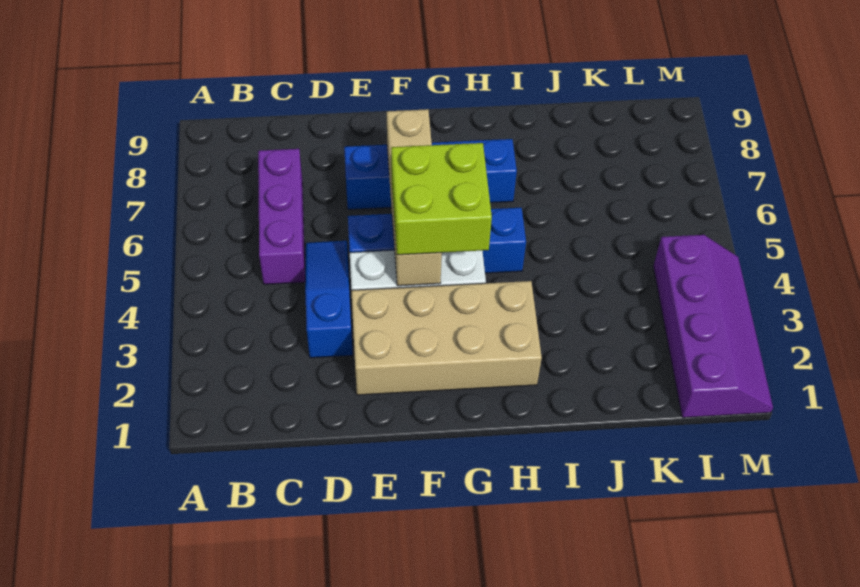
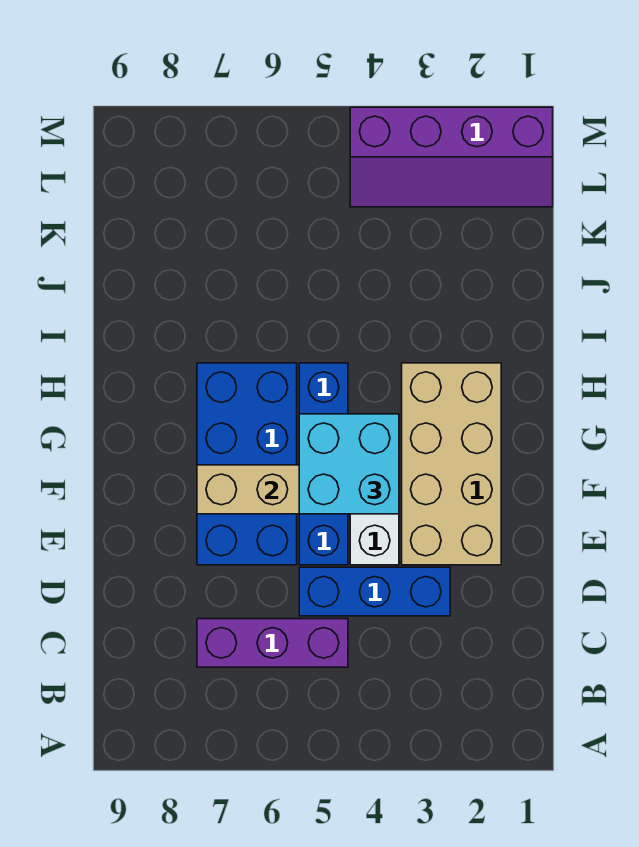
blue 1x3 slope [305,241,353,358] -> blue 1x3 brick [299,567,450,616]
blue 1x4 brick [344,139,517,210] -> blue 2x4 brick [197,363,297,565]
lime 2x2 brick [391,143,492,255] -> cyan 2x2 brick [299,414,399,514]
purple 2x4 slope [653,235,773,418] -> purple 2x4 slope turned to [350,107,553,207]

